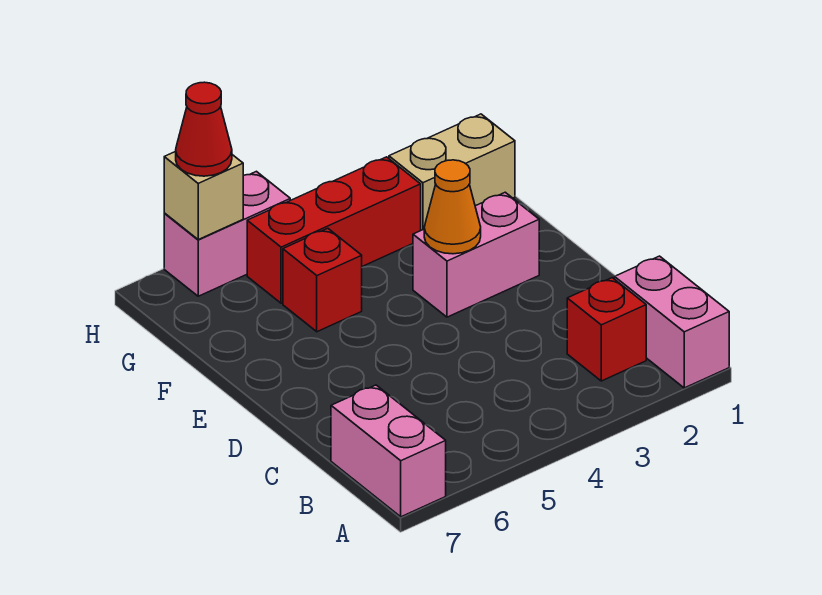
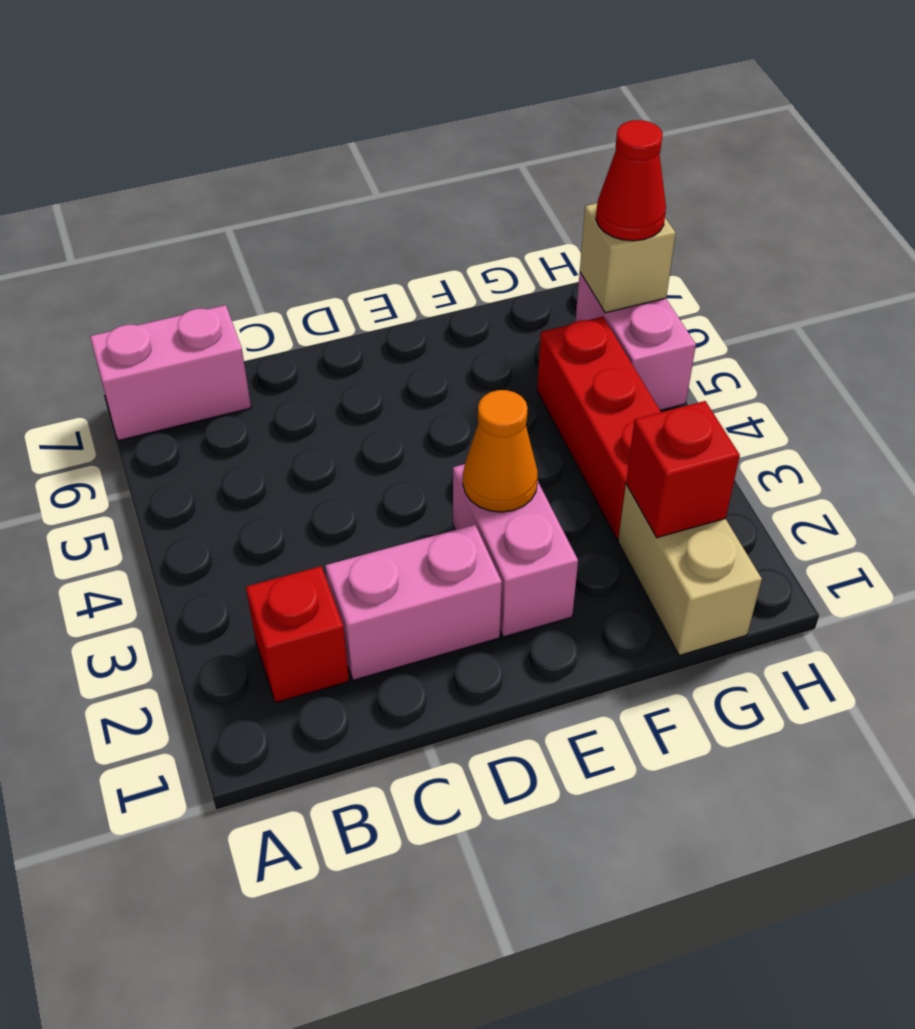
pink 1x2 brick [615,256,729,388] -> pink 1x2 brick moved to [325,525,502,680]
red 1x1 brick [283,228,362,332] -> red 1x1 brick moved to [626,401,740,538]

